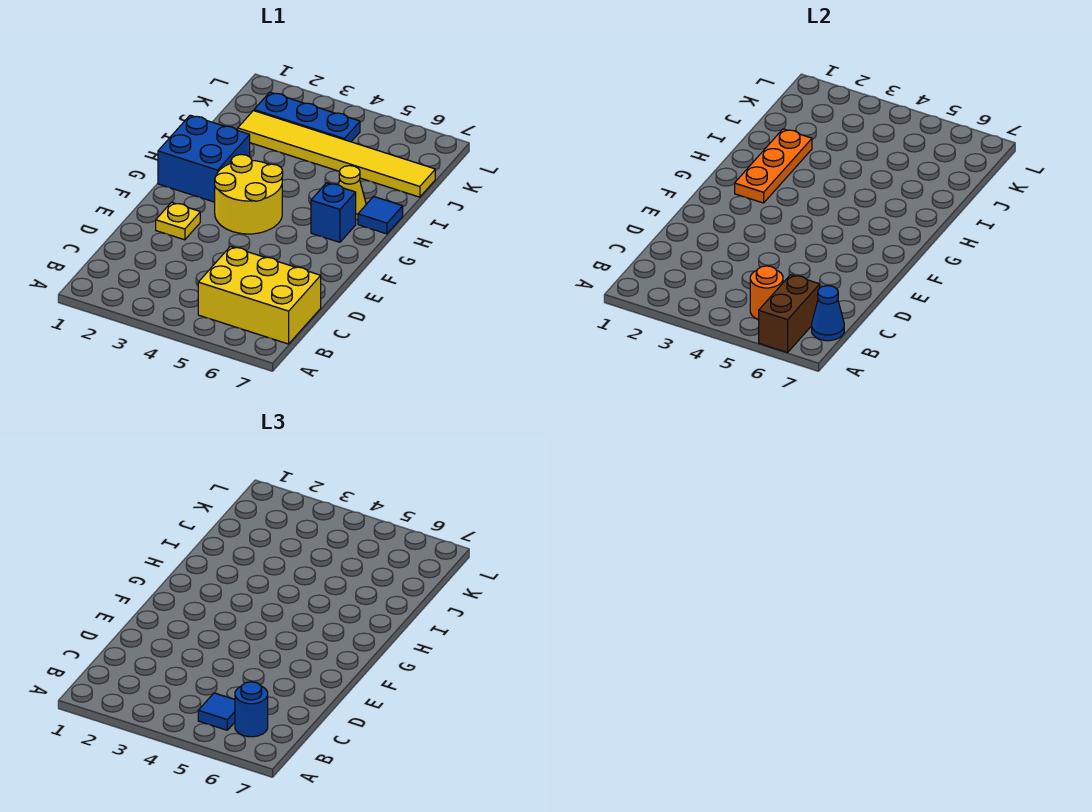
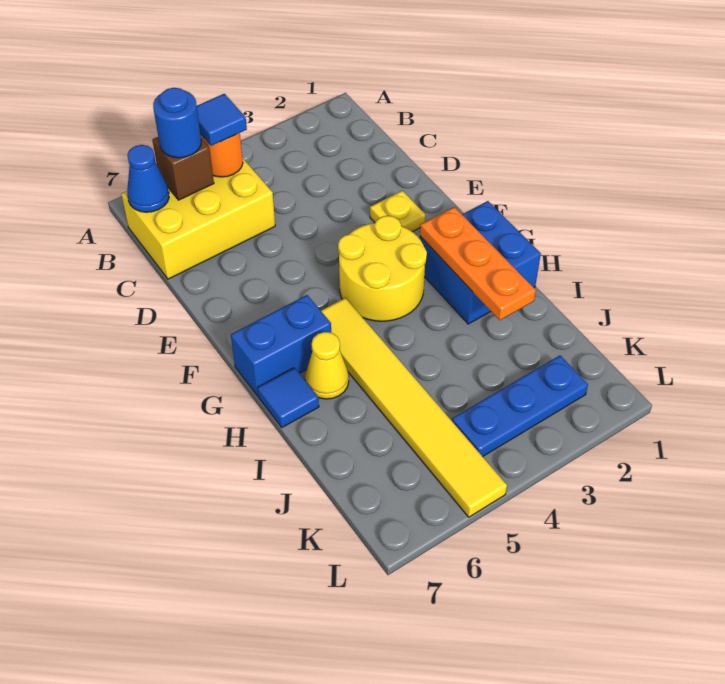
brown 1x2 brick [759,275,820,353] -> brown 1x1 brick [152,137,214,200]
blue 1x1 brick [311,183,356,242] -> blue 1x2 brick [231,295,331,396]
yellow 1x6 tile [238,111,435,197] -> yellow 1x6 tile turned to [321,298,507,517]

